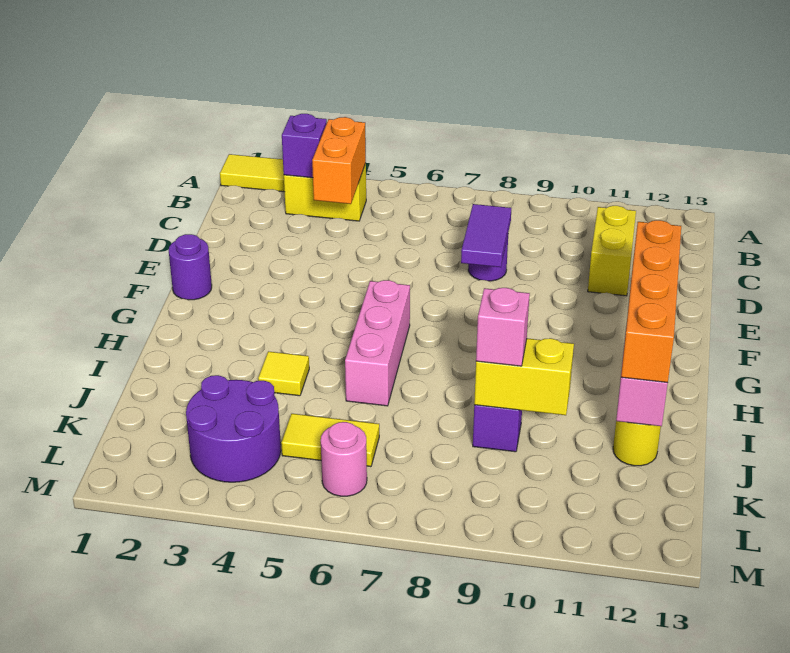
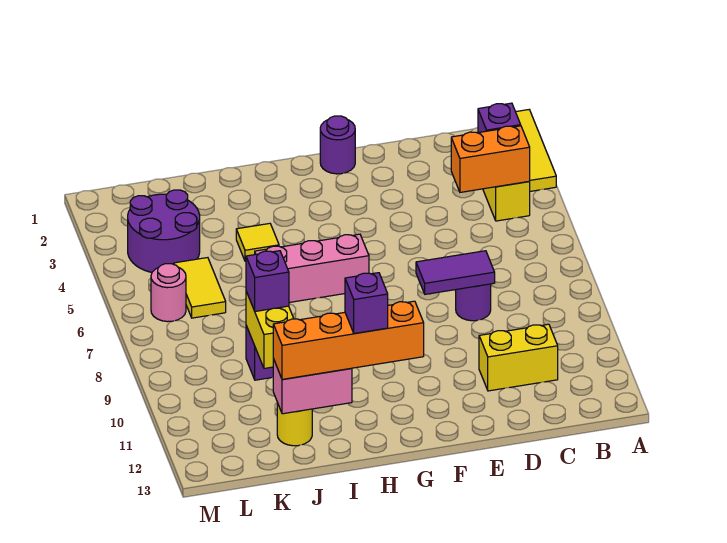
none -> purple 1x1 brick [345,273,388,334]
pink 1x1 brick [476,288,530,366] -> purple 1x1 brick [246,251,289,311]

